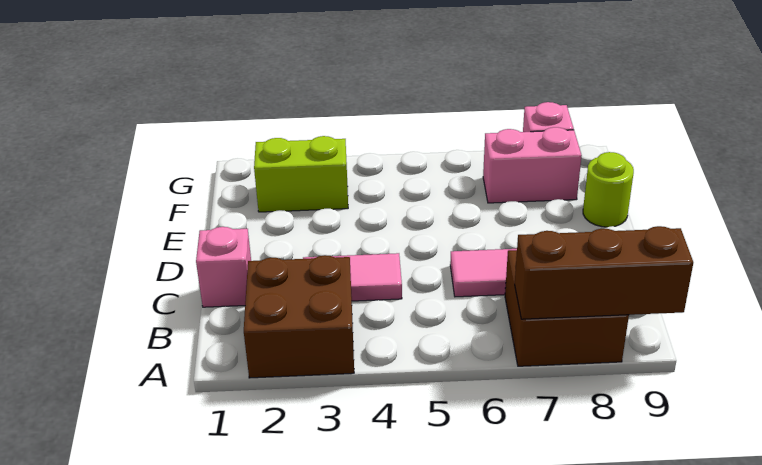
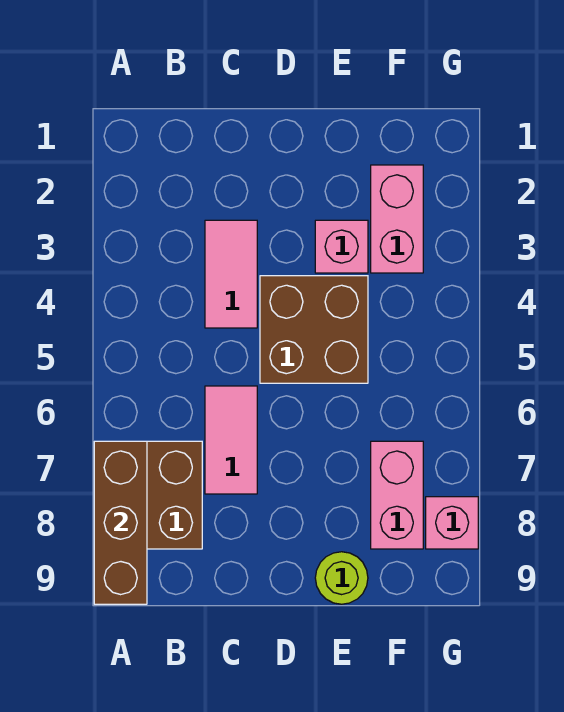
brown 2x2 brick [244,255,354,378] -> brown 2x2 brick moved to [260,276,368,383]
pink 1x1 brick [196,227,251,307] -> pink 1x1 brick moved to [315,220,368,273]
lime 1x2 brick [254,136,348,212] -> pink 1x2 brick [371,165,423,273]

